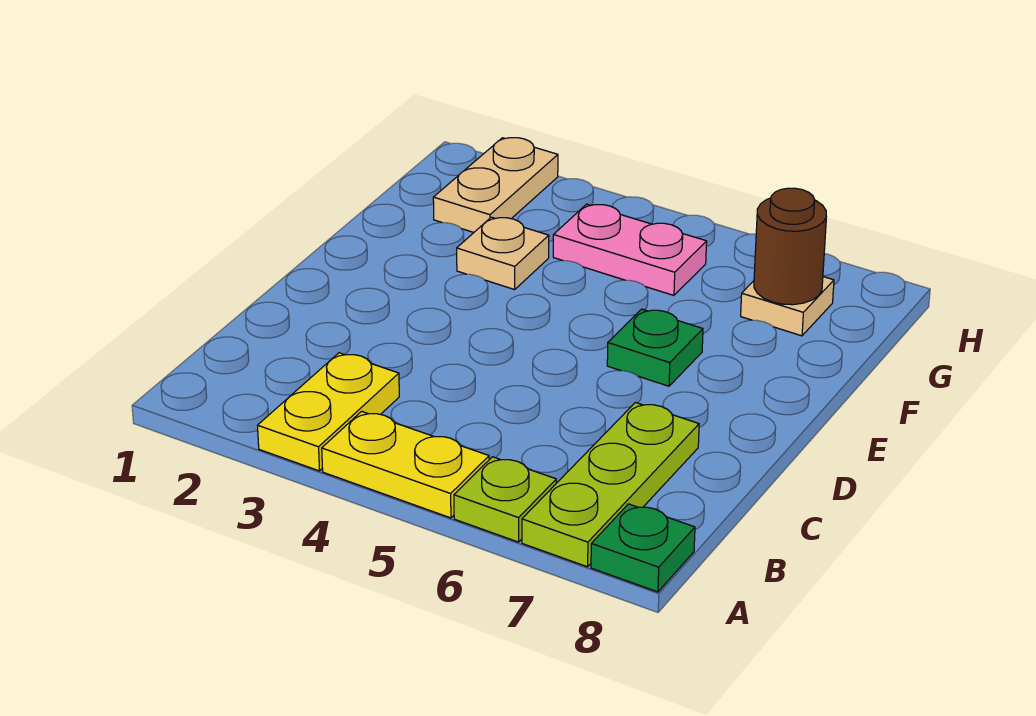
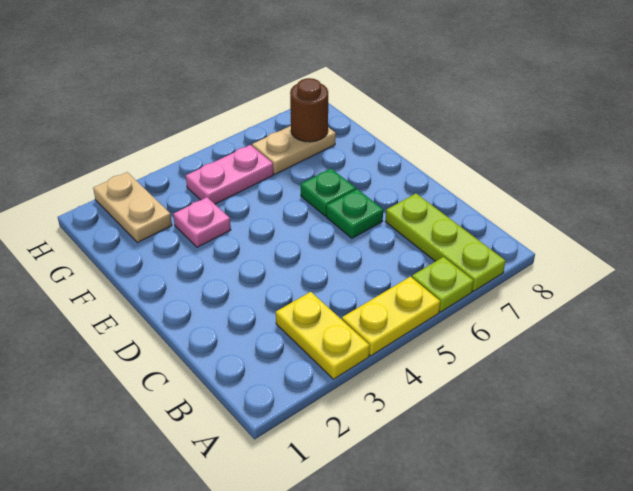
green 1x1 plate [591,504,695,592] -> green 1x1 plate moved to [326,189,383,238]
tan 1x1 plate [457,217,549,290] -> pink 1x1 plate [173,197,231,247]
tan 1x1 plate [741,277,834,336] -> tan 1x2 plate [252,126,336,174]

